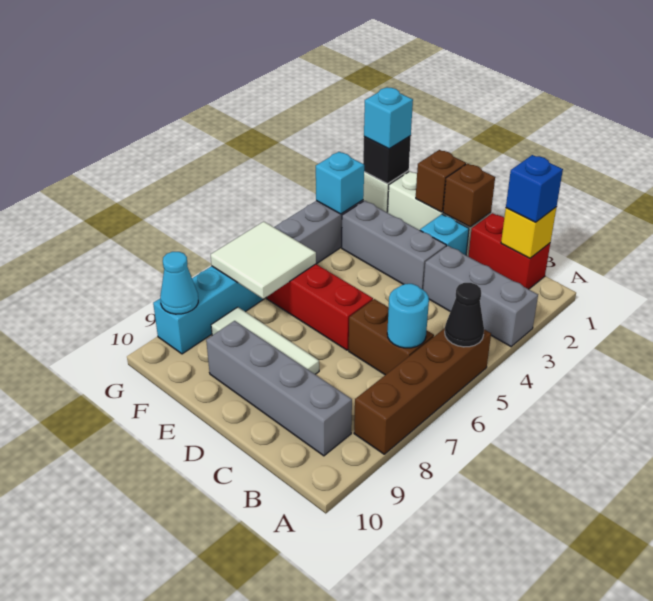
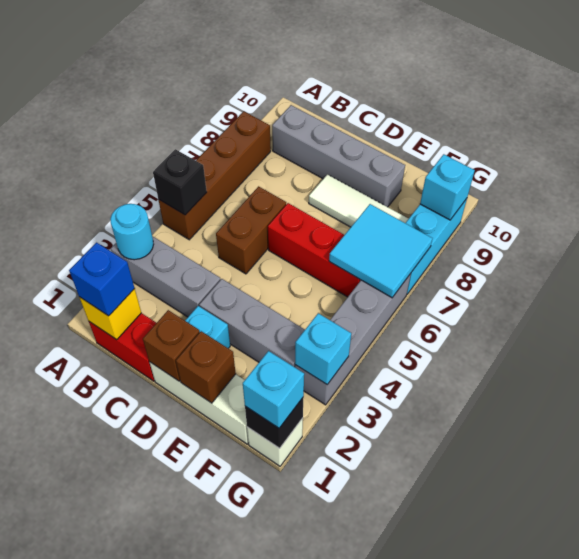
black 1x1 cone [445,283,484,347] -> black 1x1 brick [153,149,207,215]
brown 1x2 brick [349,299,434,375] -> brown 1x2 brick turned to [216,186,286,274]
cyan 1x1 round brick [387,284,429,348] -> cyan 1x1 round brick moved to [110,204,154,260]
white 2x2 tile [211,222,316,299] -> cyan 2x2 tile [329,204,432,298]
cyan 1x1 cone [160,252,198,314] -> cyan 1x1 brick [420,154,475,220]

